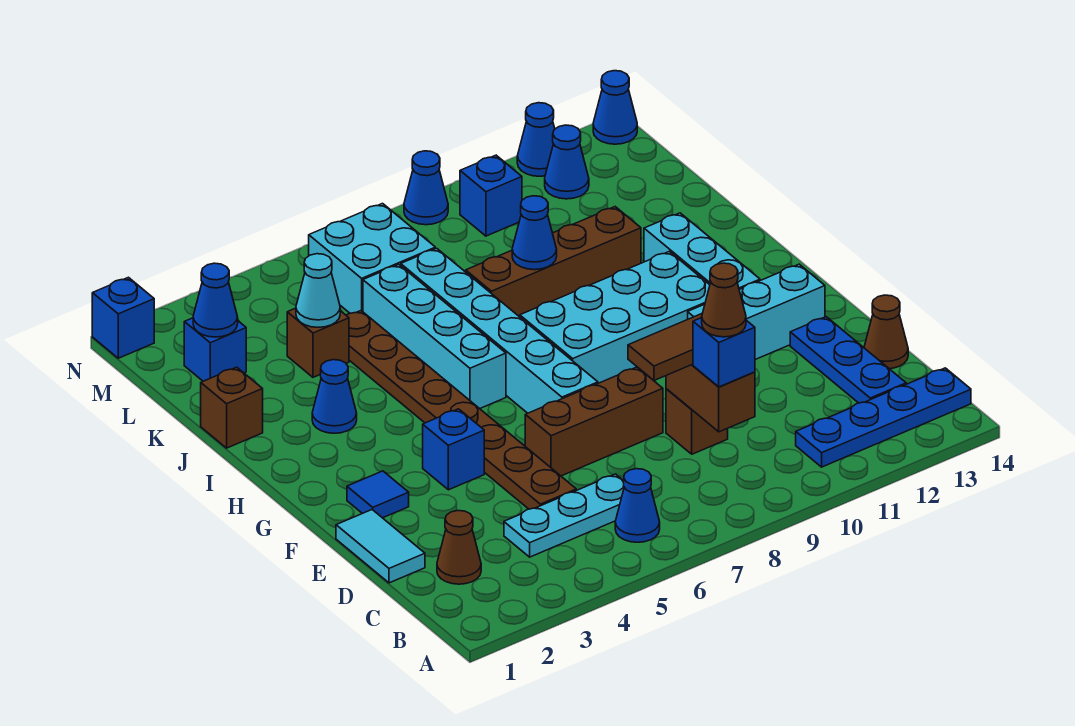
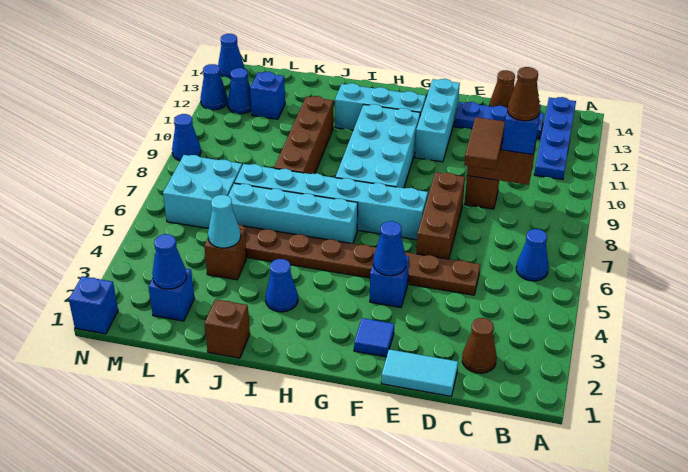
cyan 1x3 plate [504,474,624,557] -> none
blue 1x1 cone [512,196,557,270] -> blue 1x1 cone moved to [373,221,406,276]
blue 1x1 brick [460,155,522,236] -> blue 1x1 brick moved to [250,72,285,119]

